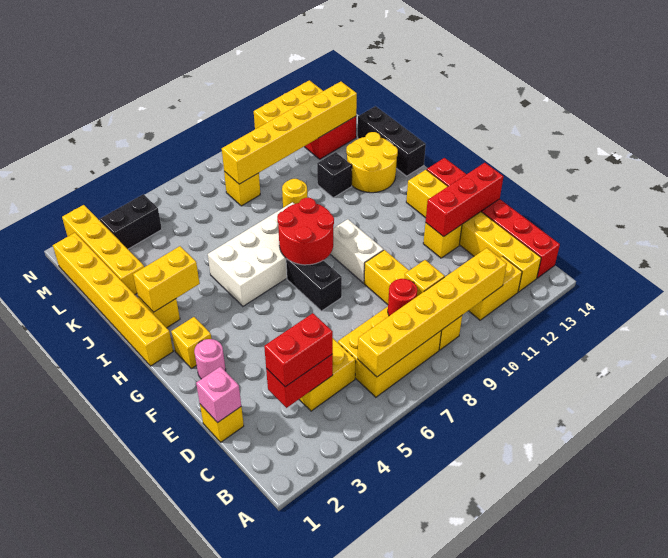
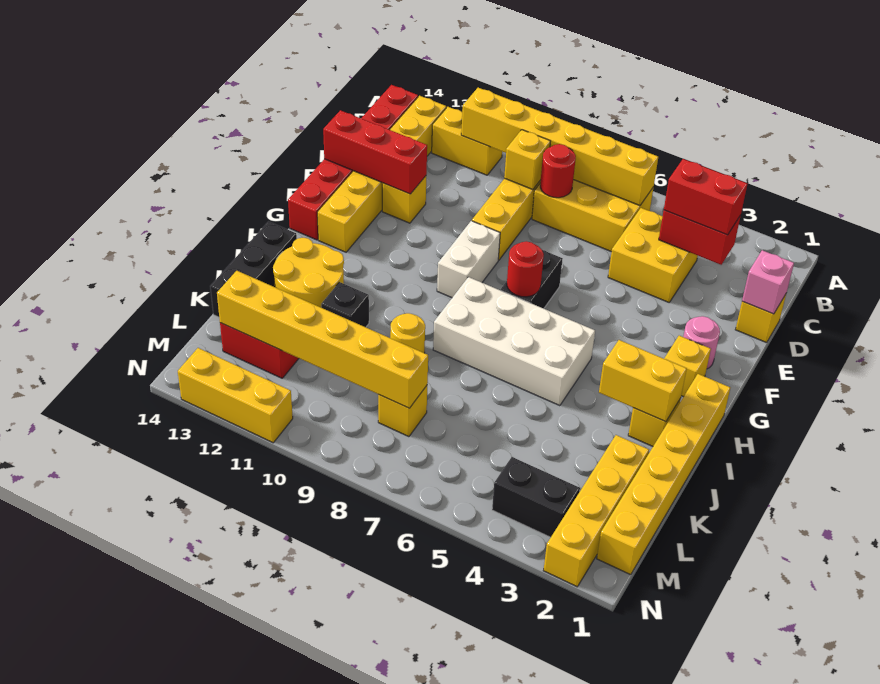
red 2x2 round brick [277,197,334,265] -> red 1x1 round brick [507,241,544,297]

